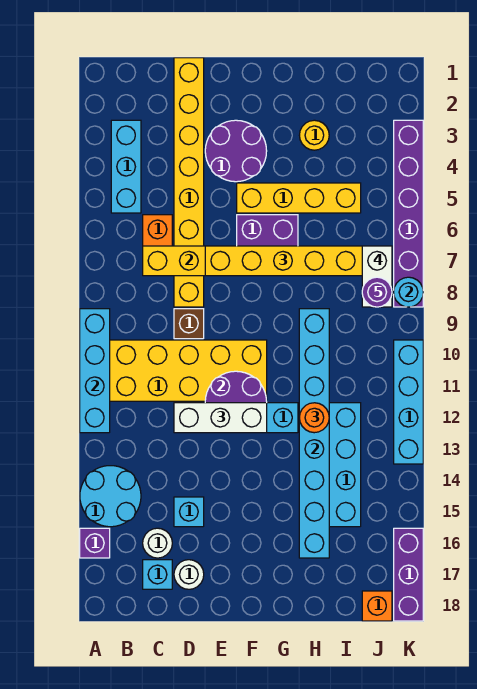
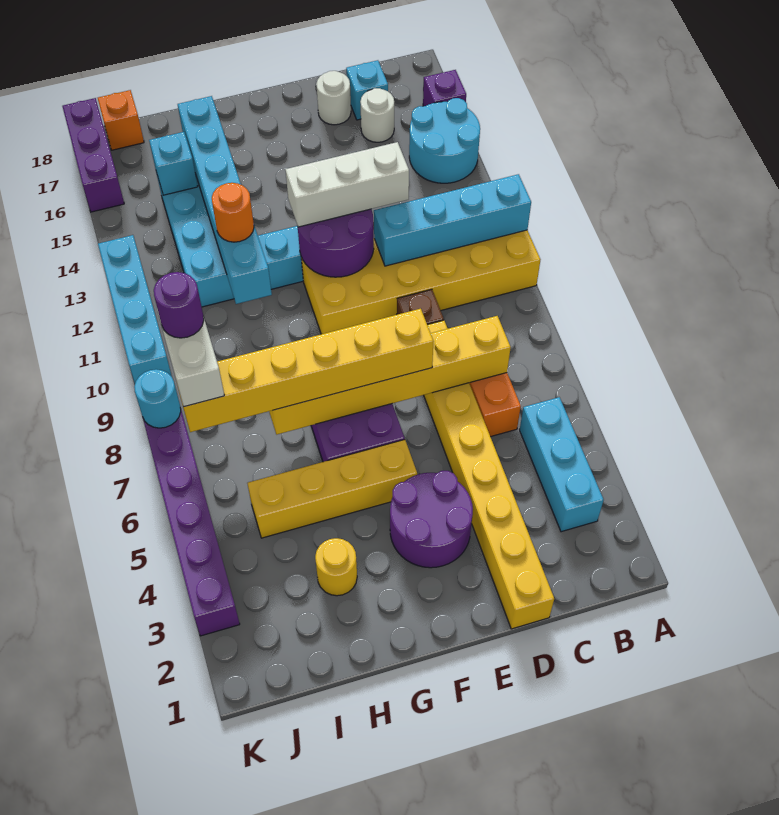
cyan 1x4 brick [80,309,110,433] -> cyan 1x4 brick turned to [374,174,531,266]
cyan 1x1 brick [174,497,204,527] -> cyan 1x1 brick moved to [149,132,198,195]
cyan 1x8 brick [299,309,329,558] -> cyan 1x6 brick [178,96,272,304]

